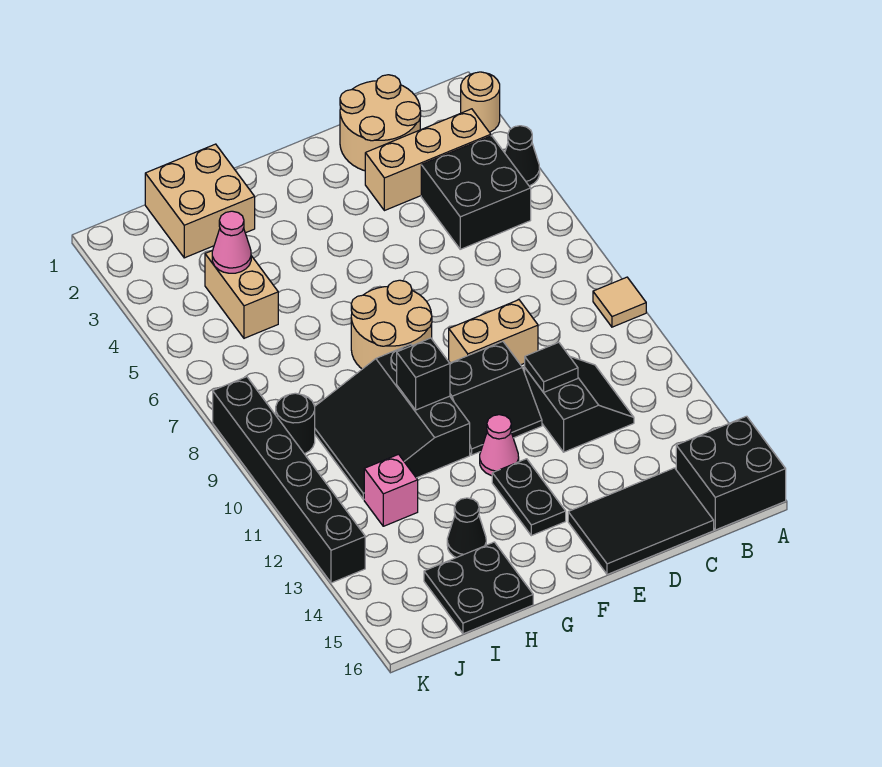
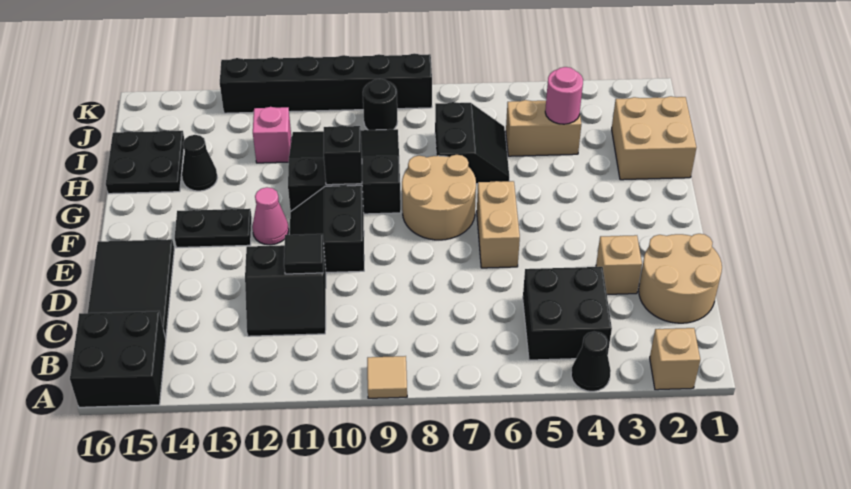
tan 1x1 round brick [461,72,500,132] -> tan 1x1 brick [650,328,700,390]
tan 1x3 brick [365,109,491,211] -> tan 1x1 brick [596,235,642,294]
tan 1x2 brick [449,300,538,365] -> tan 1x2 brick moved to [477,181,520,268]
none -> black 2x2 slope [435,102,509,184]
pink 1x1 cone [212,211,251,273] -> pink 1x1 round brick [545,67,583,124]

